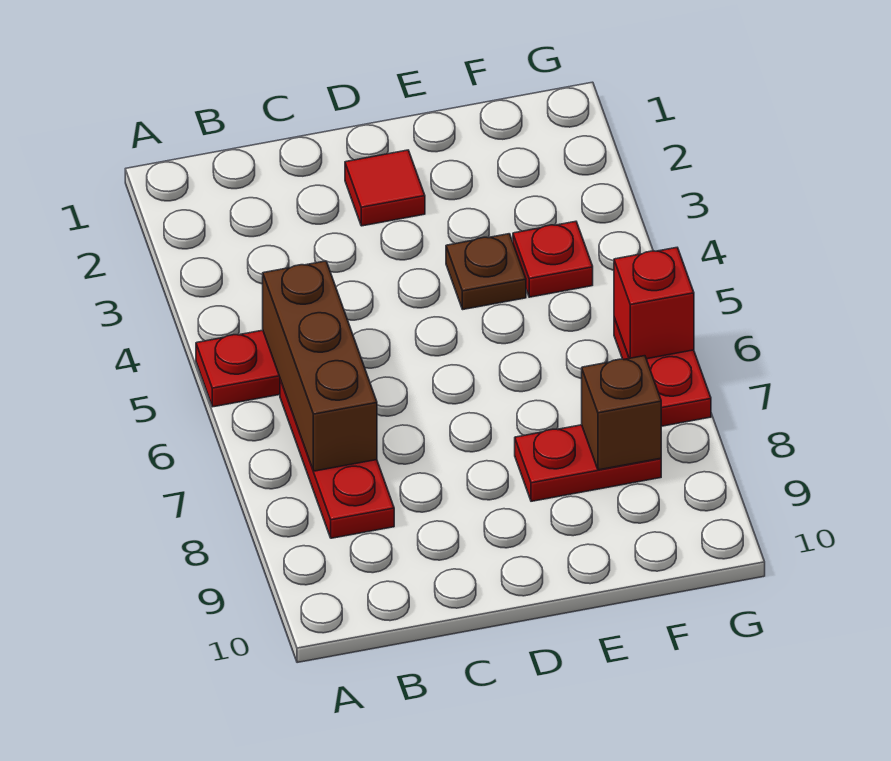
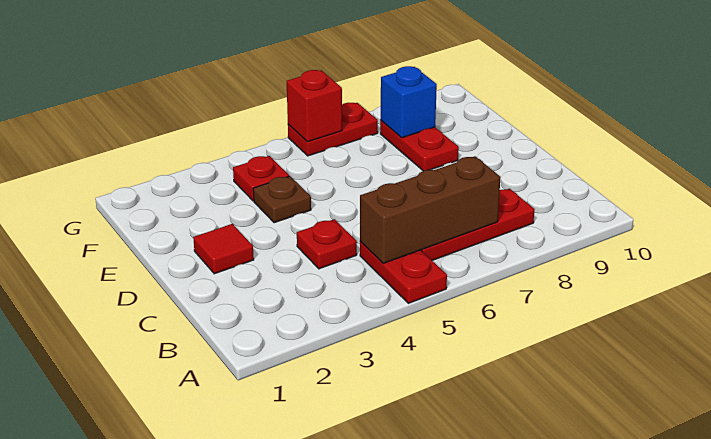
none -> red 1x1 plate [297,219,357,269]
brown 1x1 brick [582,356,661,470] -> blue 1x1 brick [380,66,437,138]

